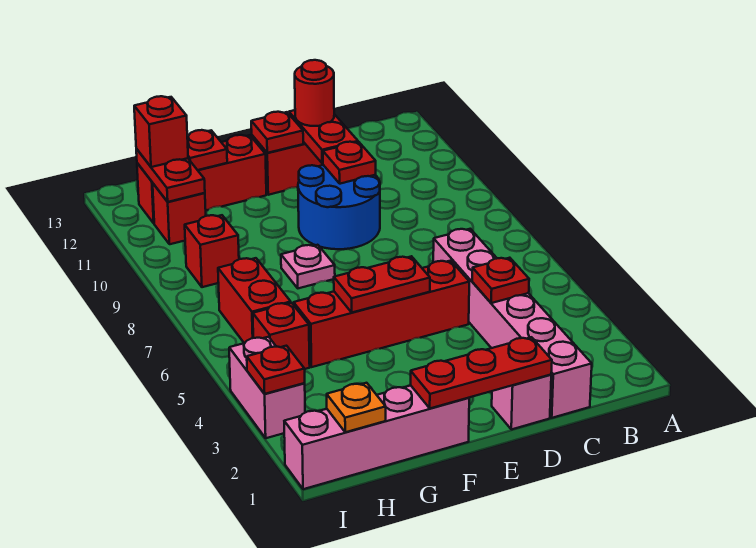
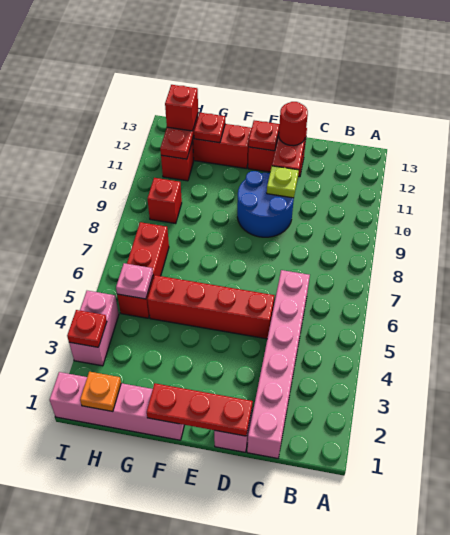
red 1x1 plate [472,258,529,303] -> none
red 1x1 plate [323,142,376,184] -> lime 1x1 plate [267,166,299,198]
red 1x2 plate [334,256,430,312] -> none
pink 1x1 plate [281,245,335,288] -> pink 1x1 plate moved to [116,263,153,299]

